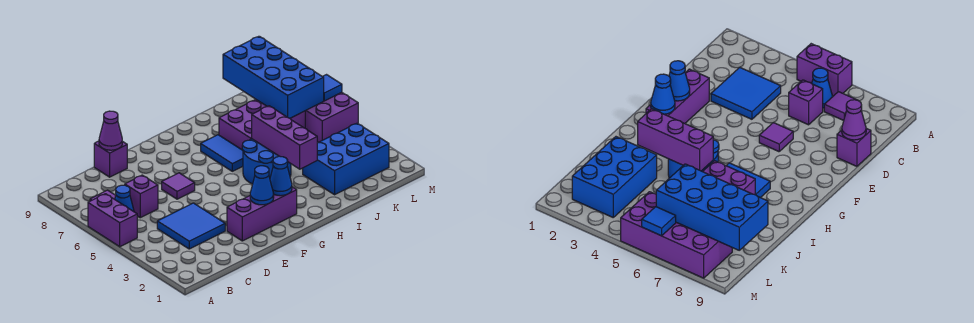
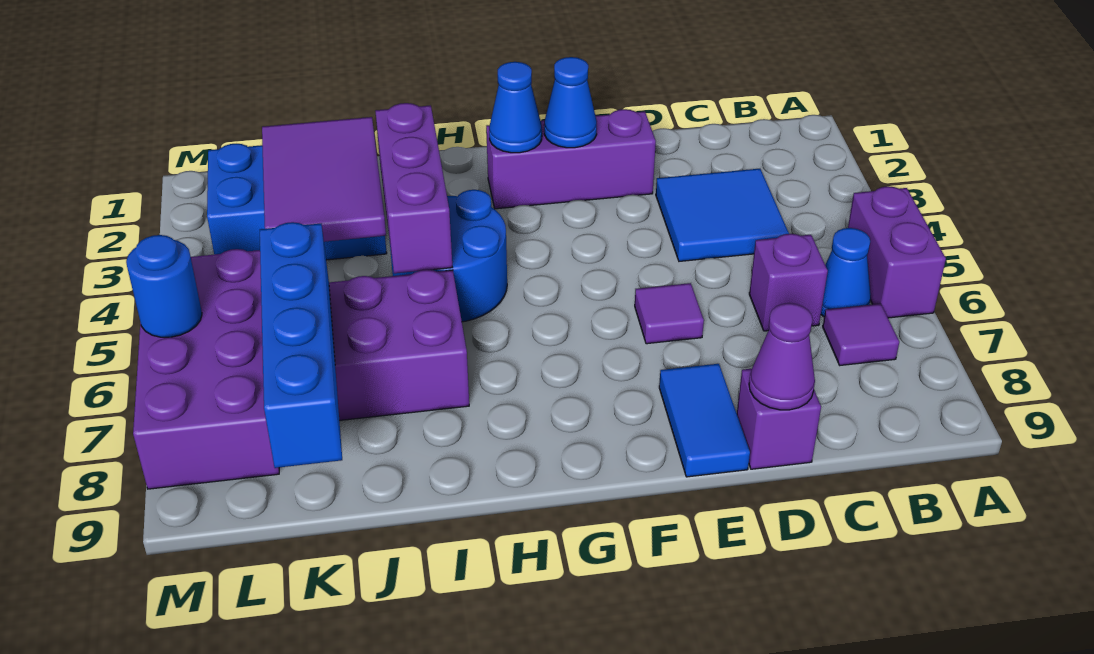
blue 1x2 tile [201,135,243,171] -> blue 1x2 tile moved to [659,364,750,477]
none -> purple 2x3 tile [262,117,386,242]
blue 2x4 brick [223,36,324,118] -> blue 1x4 brick [260,222,342,468]
blue 1x1 tile [322,75,342,101] -> blue 1x1 round brick [126,235,202,337]

